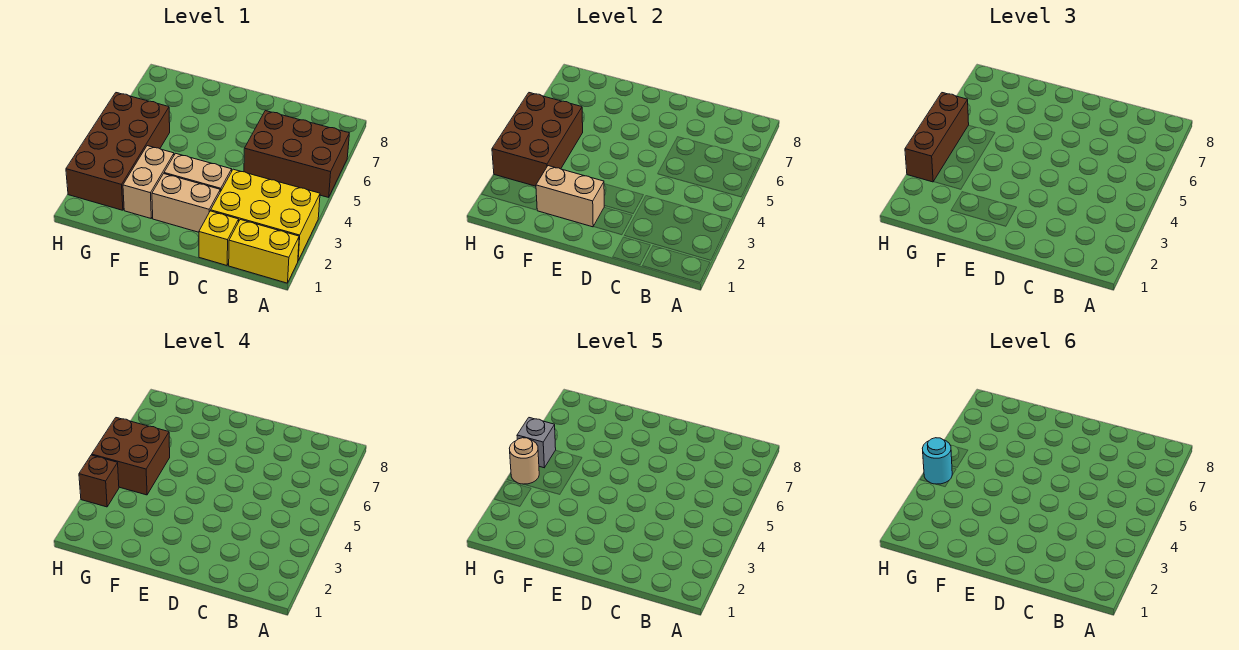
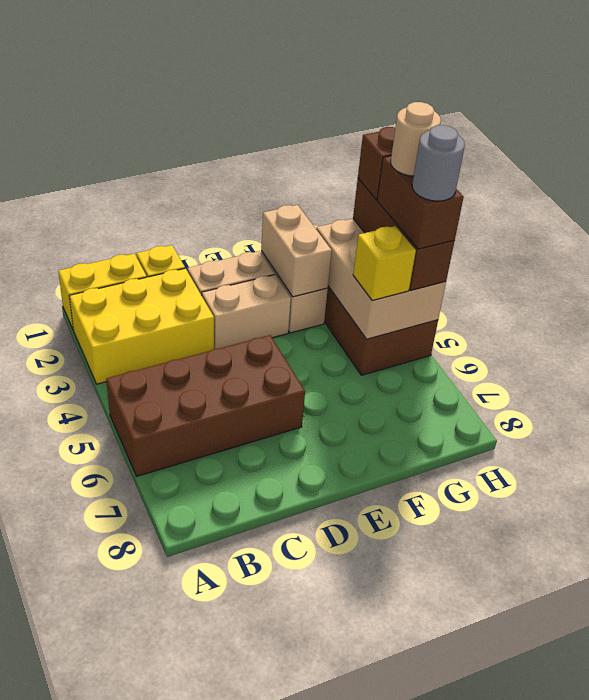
brown 2x3 brick [244,111,349,197] -> brown 2x4 brick [106,335,305,476]
tan 1x2 brick [536,166,604,227] -> tan 1x2 brick turned to [261,205,332,297]
brown 2x3 brick [492,93,583,186] -> tan 2x3 brick [316,219,446,339]
brown 2x2 brick [92,418,170,495] -> brown 1x2 brick [377,156,464,249]
none -> yellow 1x1 brick [353,226,416,301]
cyan 1x1 round brick [922,438,952,484] -> none
grey 1x1 brick [517,418,556,468] -> grey 1x1 round brick [412,125,465,201]

